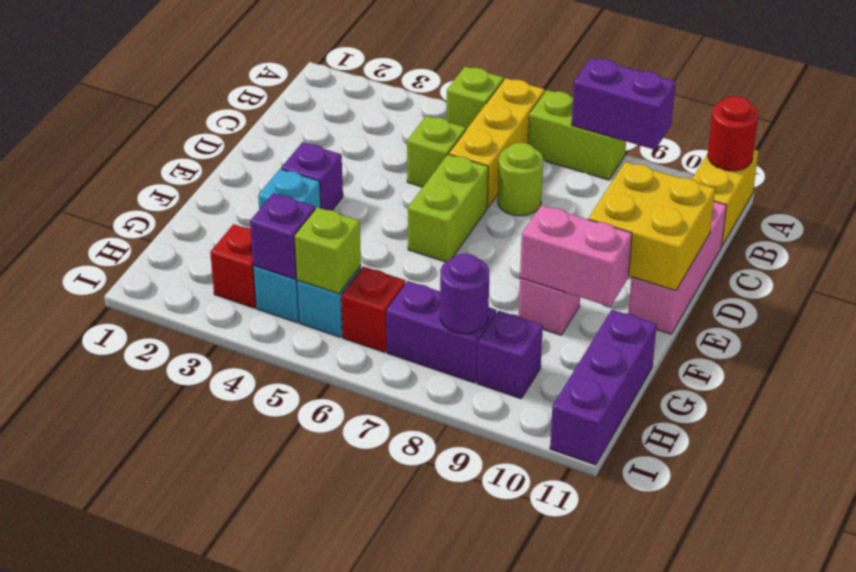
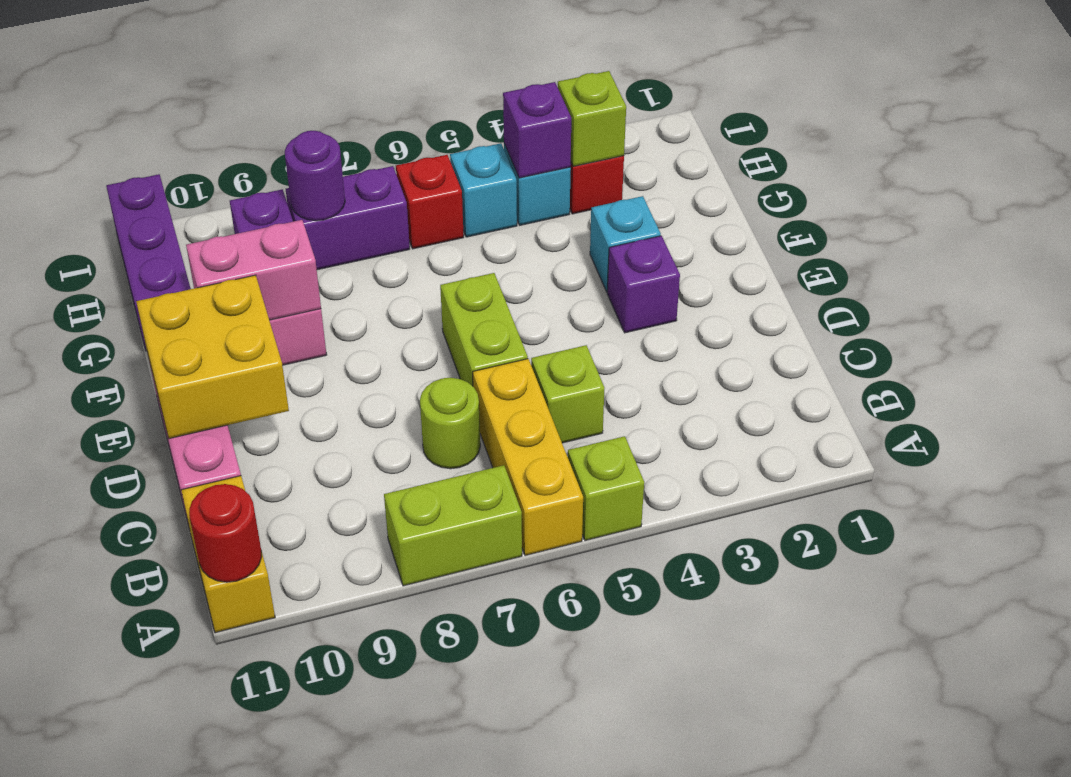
purple 1x2 brick [572,58,675,150] -> none
lime 1x1 brick [294,207,361,294] -> lime 1x1 brick moved to [558,71,626,166]

